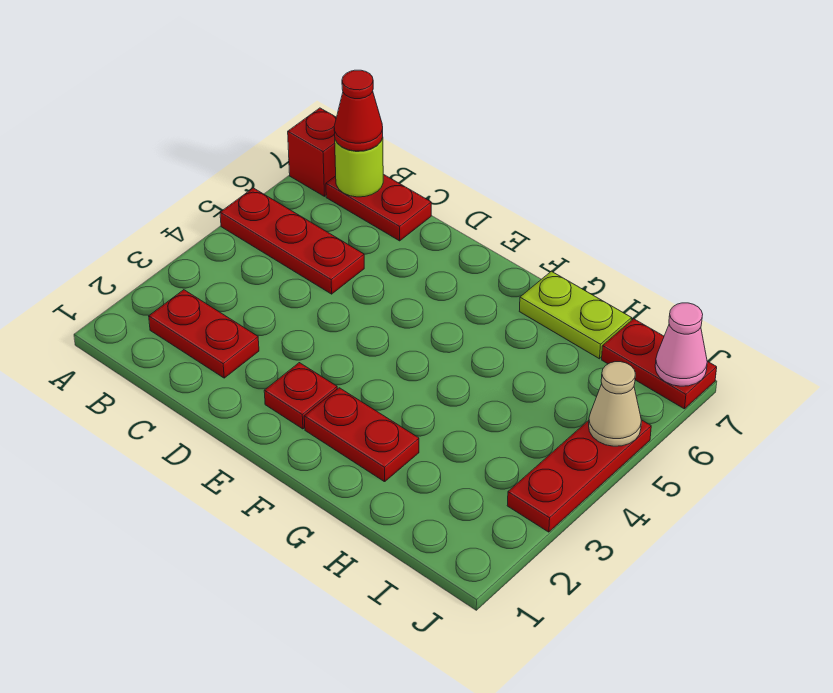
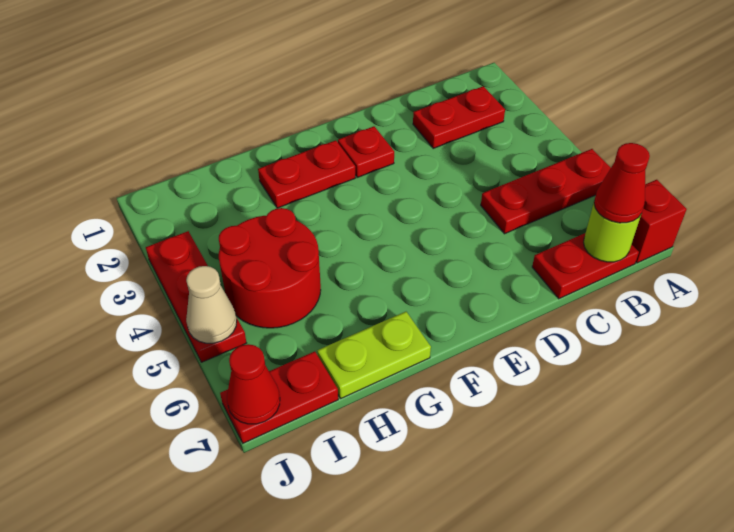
none -> red 2x2 round brick [219,208,321,328]
pink 1x1 cone [655,303,707,386] -> red 1x1 cone [227,344,280,424]

